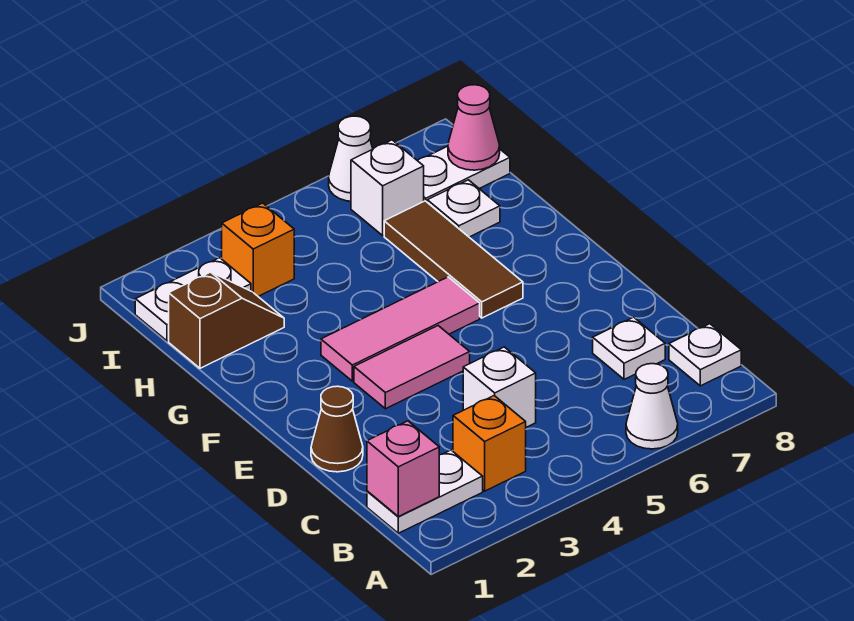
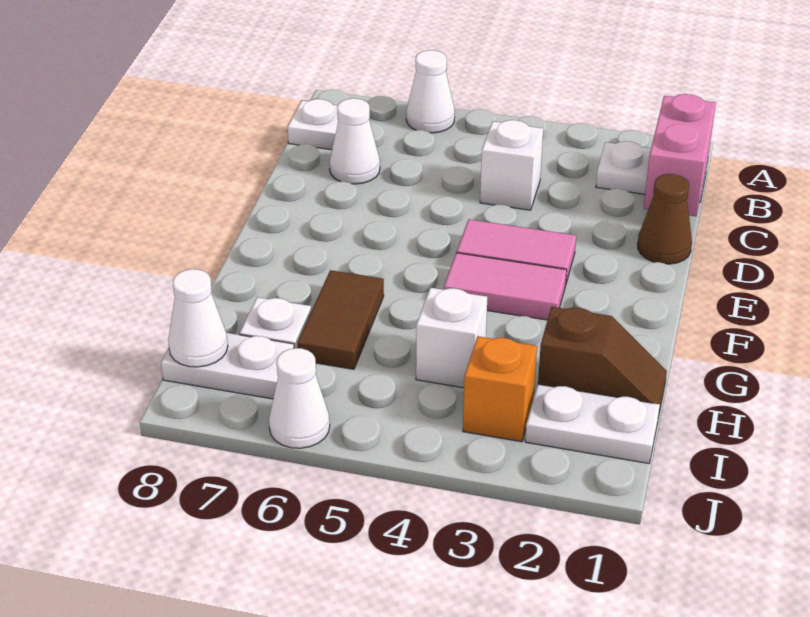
pink 1x1 brick [367,421,439,517] -> pink 1x2 brick [644,94,716,216]
orange 1x1 brick [453,396,526,491] -> none
white 1x1 plate [593,317,665,379] -> white 1x1 cone [330,98,380,184]
pink 1x3 tile [321,277,480,381] -> pink 1x2 tile [444,253,567,320]
brown 1x3 tile [384,201,523,318] -> brown 1x2 tile [298,270,384,369]
brown 1x2 slope [169,272,284,368] -> brown 1x2 slope turned to [538,307,667,417]
white 1x1 brick [351,140,424,235] -> white 1x1 brick moved to [416,288,487,388]
pink 1x1 cone [448,85,500,170] -> white 1x1 cone [168,269,228,367]

